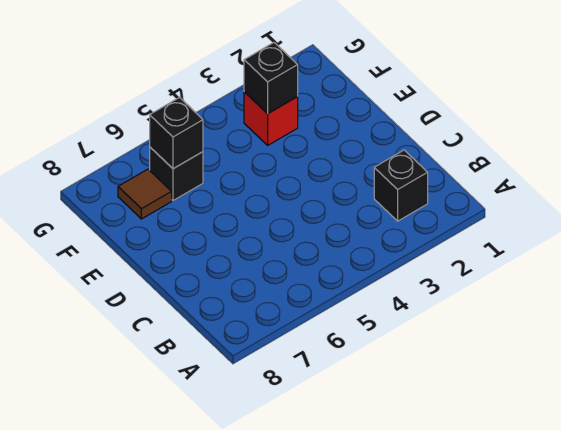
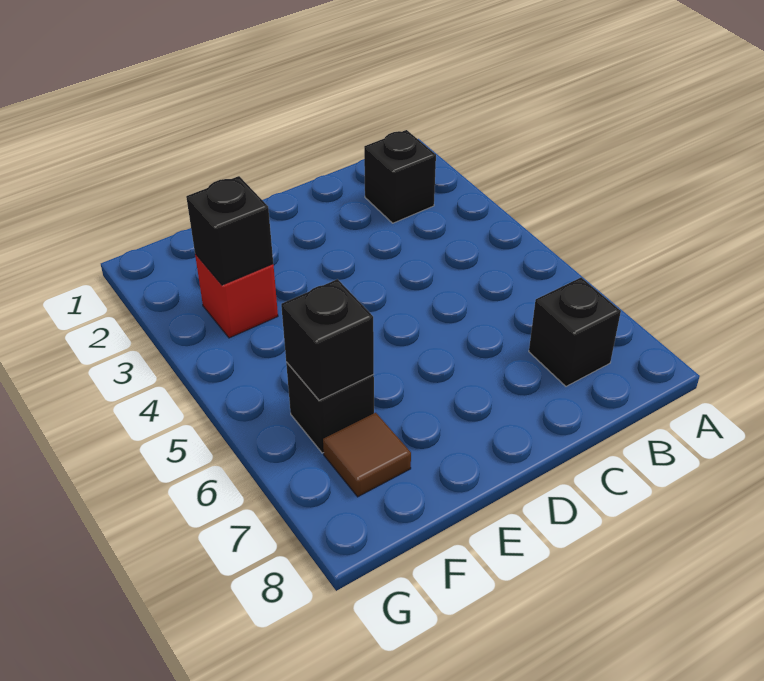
none -> black 1x1 brick [529,277,621,386]

